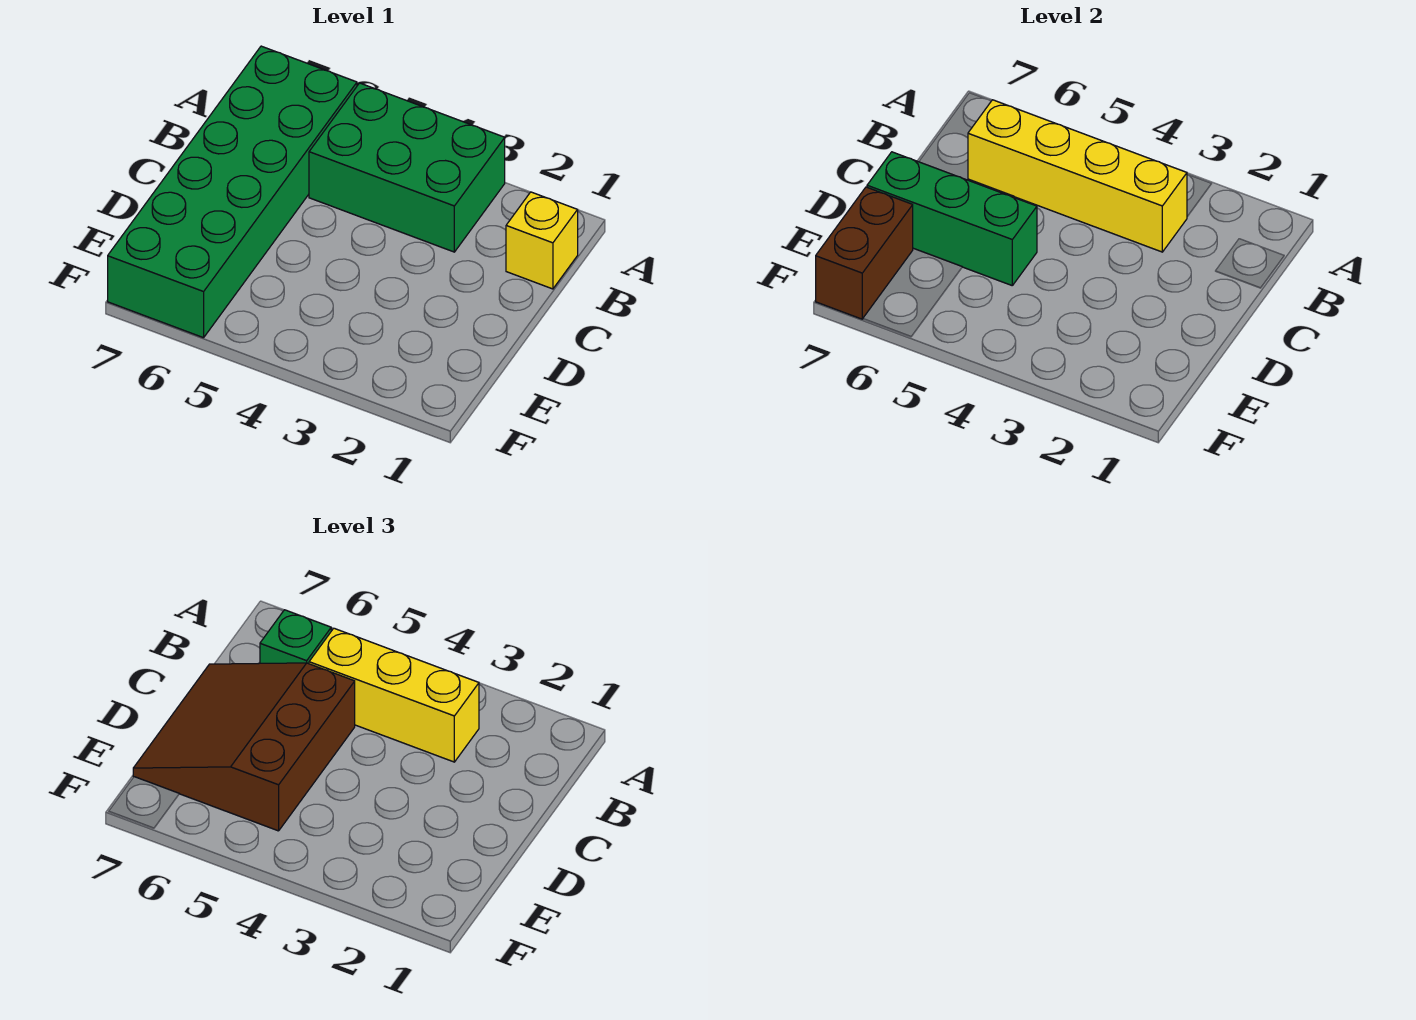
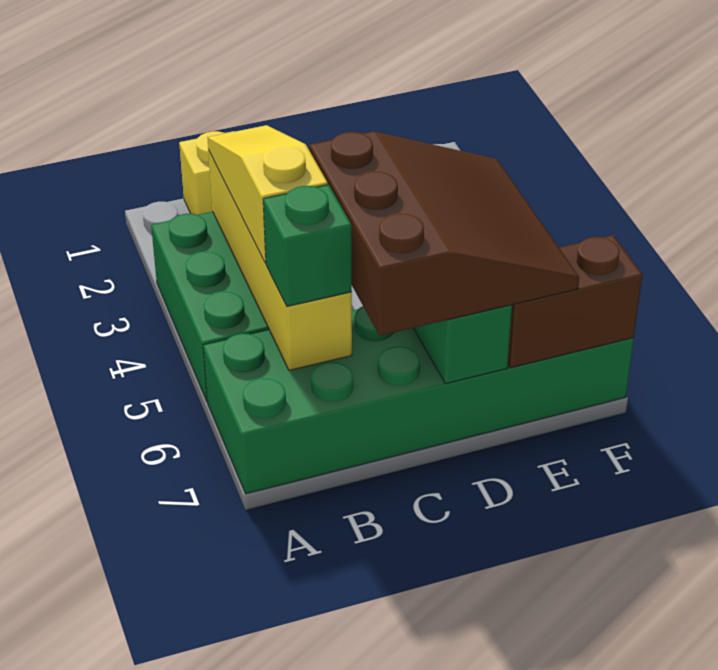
yellow 1x3 brick [309,628,479,762] -> yellow 1x3 slope [207,125,328,263]
brown 3x3 slope [133,663,355,831] -> brown 3x3 slope turned to [309,131,579,336]

